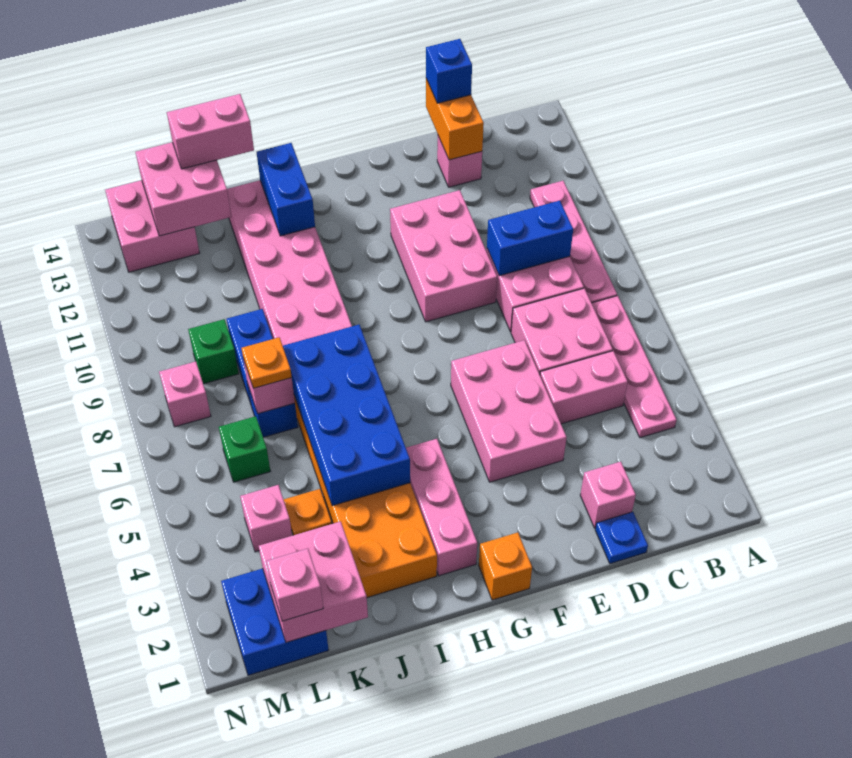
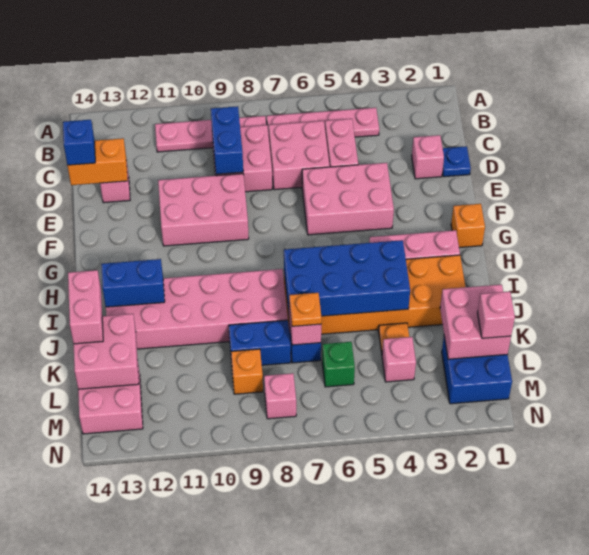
green 1x1 brick [188,319,239,384] -> orange 1x1 brick [231,349,263,394]

